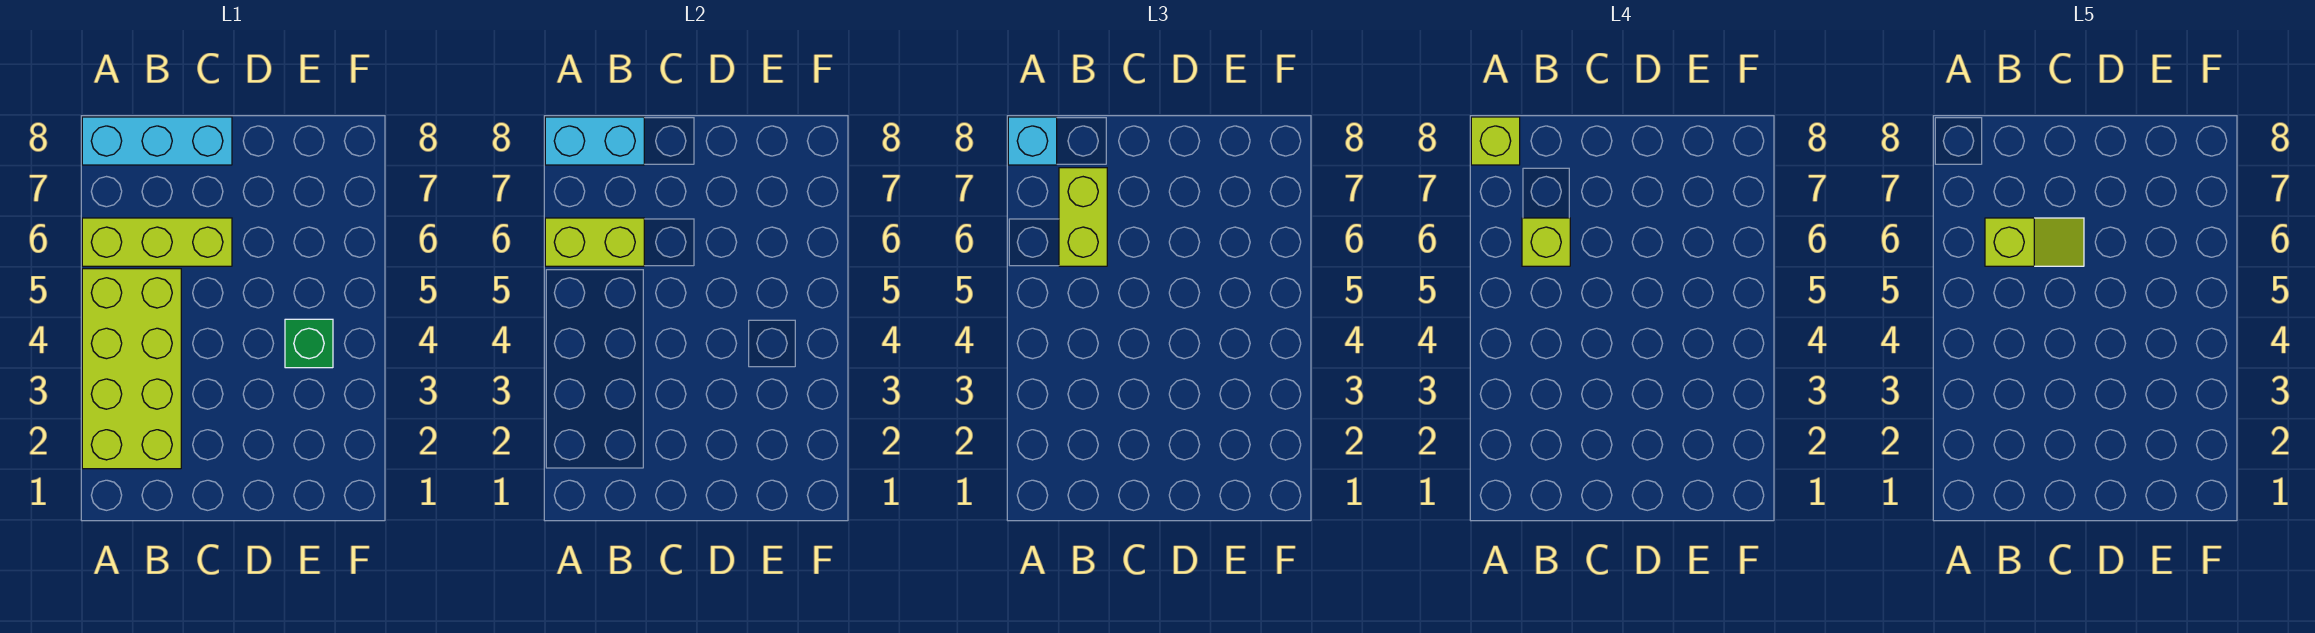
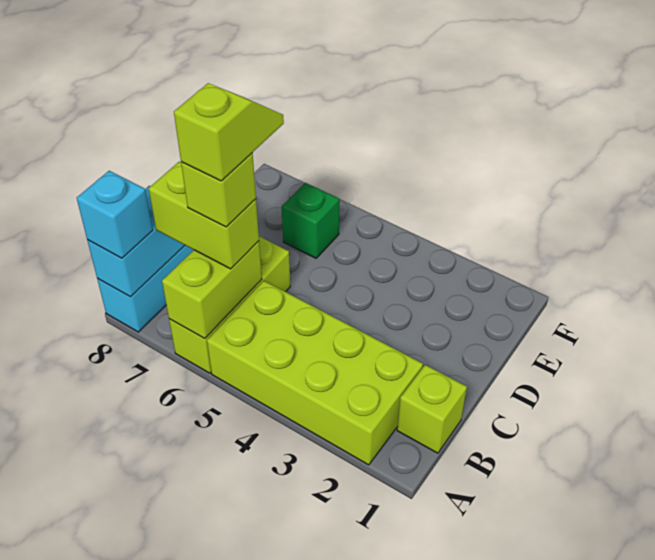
lime 1x1 brick [1471,117,1520,165] -> lime 1x1 brick moved to [397,365,467,453]
green 1x1 brick [285,319,333,368] -> green 1x1 brick moved to [282,183,339,258]

